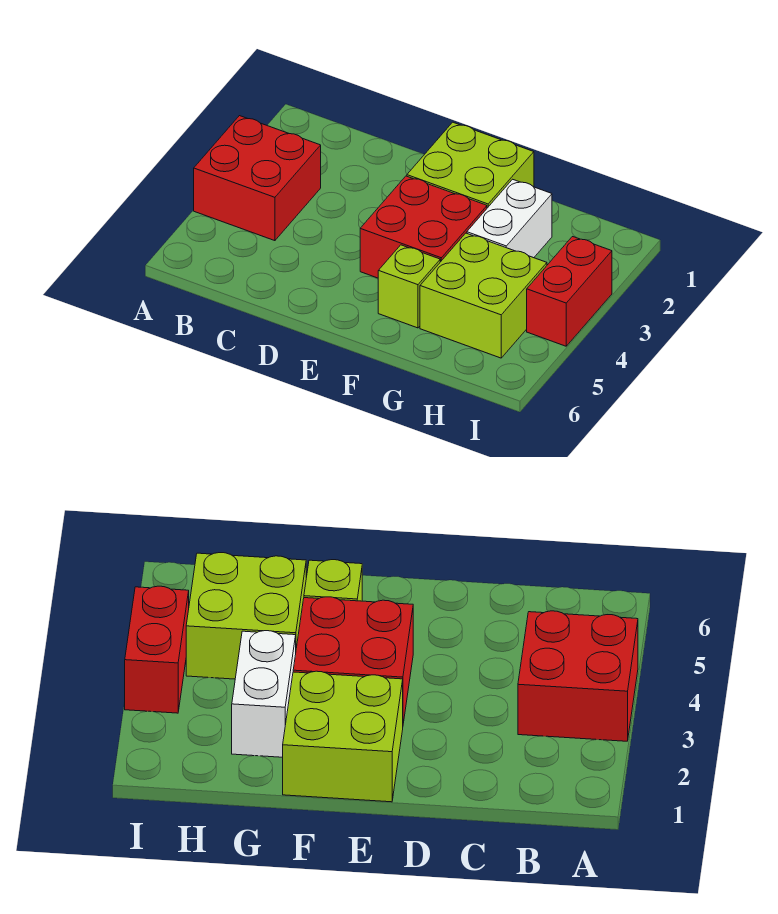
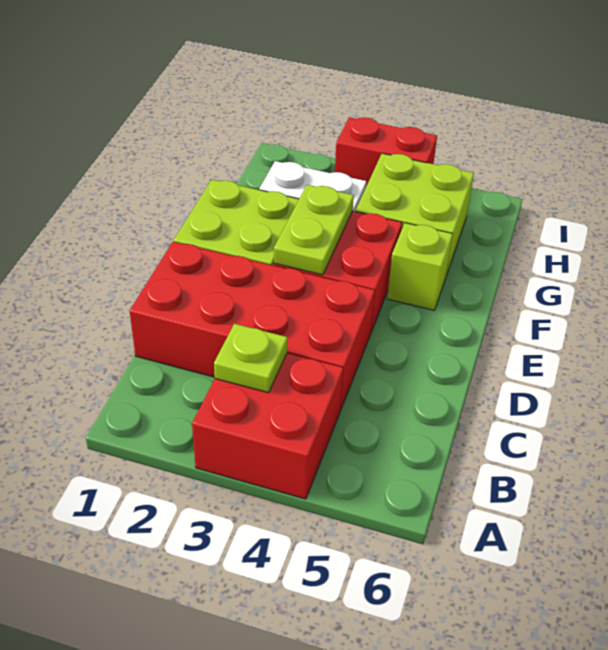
none -> lime 1x1 plate [214,324,287,393]
none -> red 2x4 brick [130,242,375,410]
none -> lime 1x2 plate [274,185,354,275]

